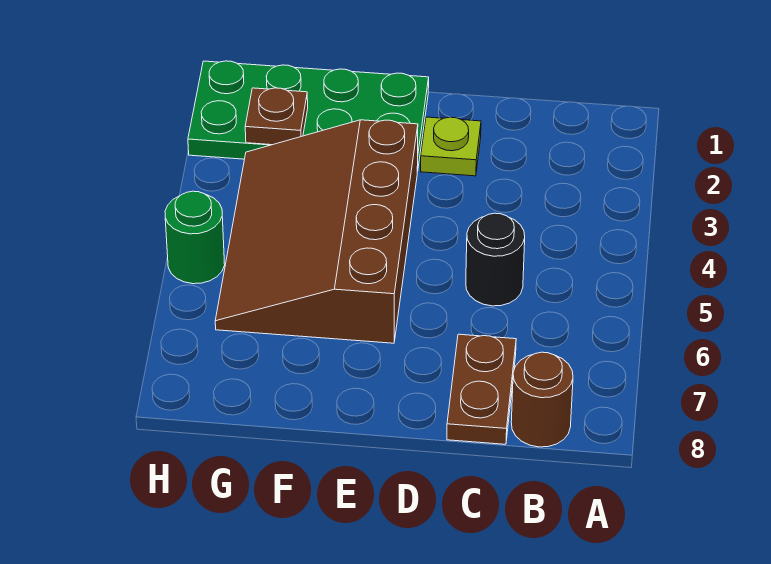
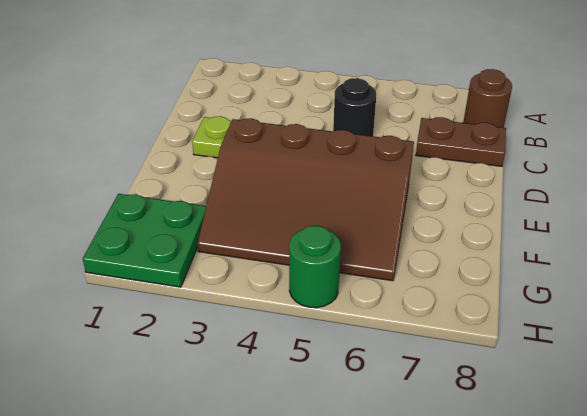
green 2x4 plate [188,61,429,171] -> green 2x2 plate [83,194,206,287]
brown 1x1 plate [245,88,308,145] -> none

